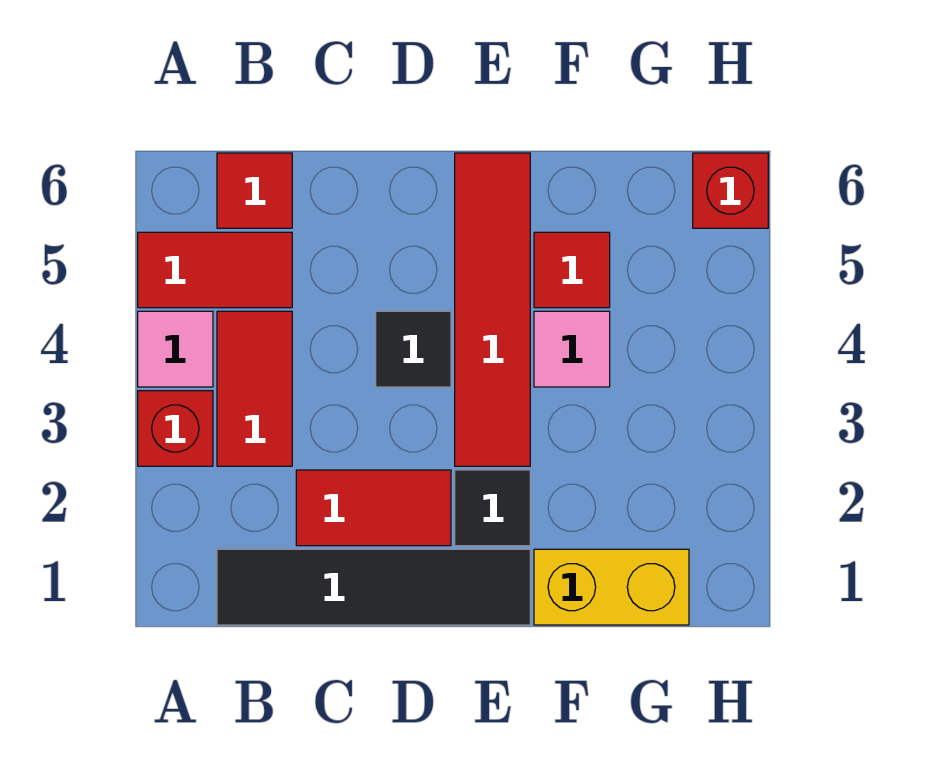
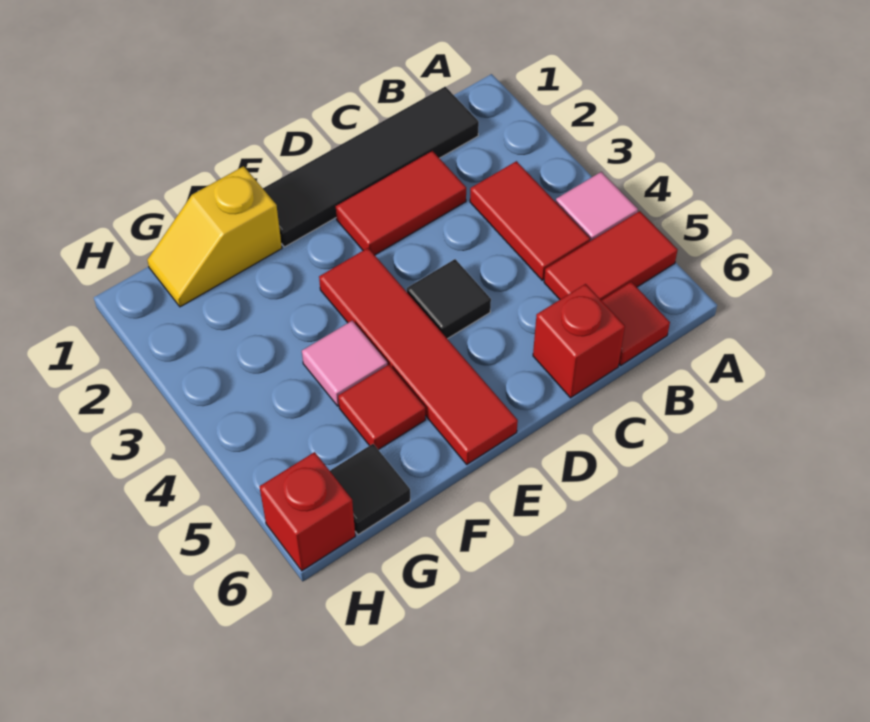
red 1x1 brick [138,391,213,466] -> red 1x1 brick moved to [533,284,625,398]
black 1x1 tile [455,470,530,546] -> black 1x1 tile moved to [330,444,410,535]
yellow 1x2 brick [534,549,689,625] -> yellow 1x2 slope [147,166,282,307]

